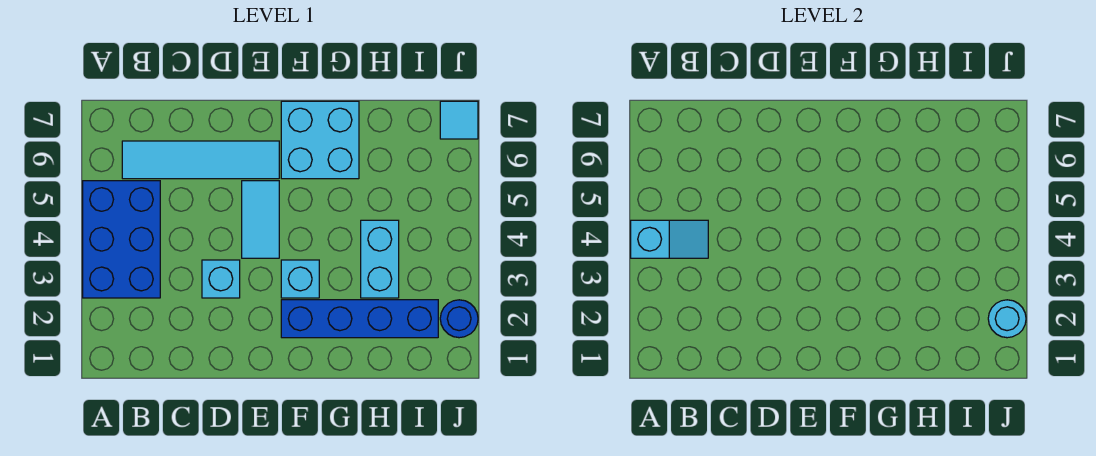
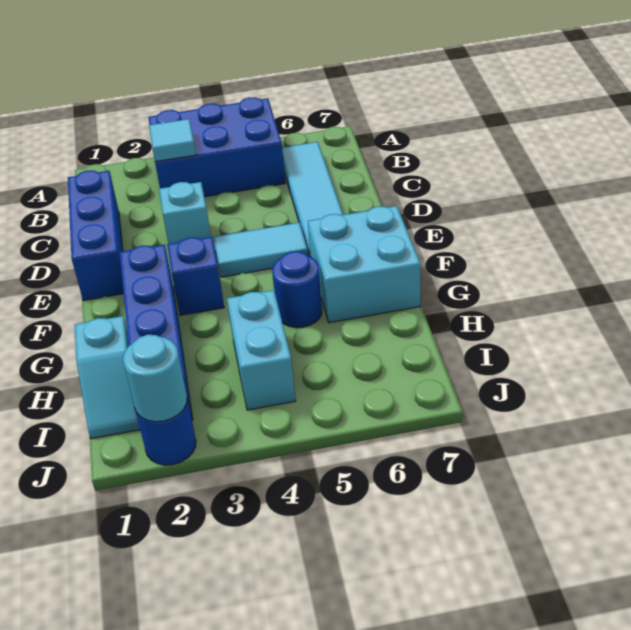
cyan 1x2 slope [631,220,708,258] -> cyan 1x2 slope moved to [75,316,140,439]
none -> blue 1x3 brick [68,171,124,301]
cyan 1x1 brick [281,260,319,298] -> blue 1x1 brick [167,237,224,315]
none -> blue 1x1 round brick [272,252,322,328]
cyan 1x2 brick [361,220,399,298] -> cyan 1x2 brick turned to [227,290,296,410]
cyan 1x1 tile [440,101,478,139] -> cyan 1x1 tile moved to [149,119,196,162]

